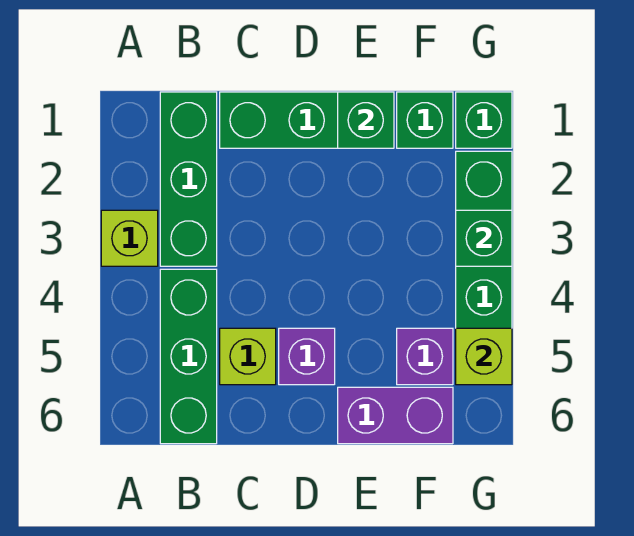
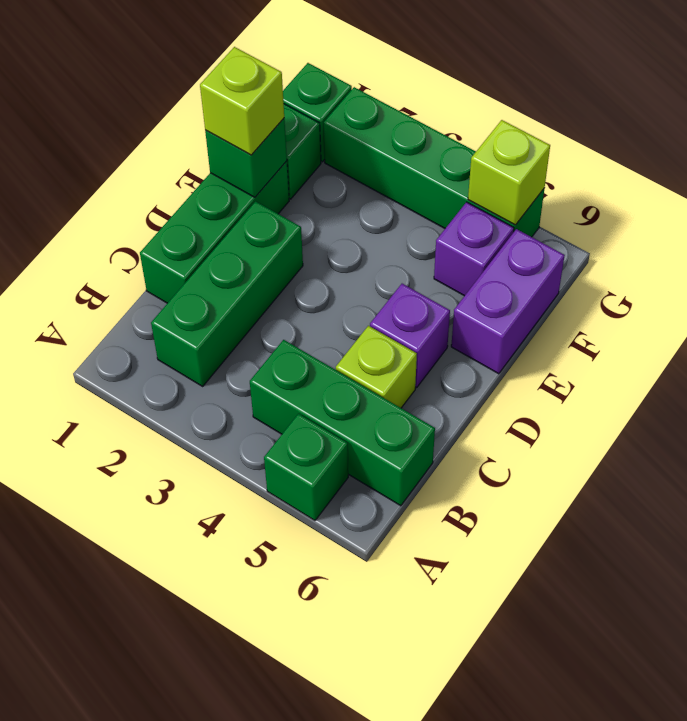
lime 1x1 brick [101,210,158,266] -> lime 1x1 brick moved to [200,47,284,155]
green 1x3 brick [160,92,217,266] -> green 1x3 brick turned to [151,201,303,386]
green 1x1 brick [456,210,512,266] -> green 1x1 brick moved to [264,414,348,520]

